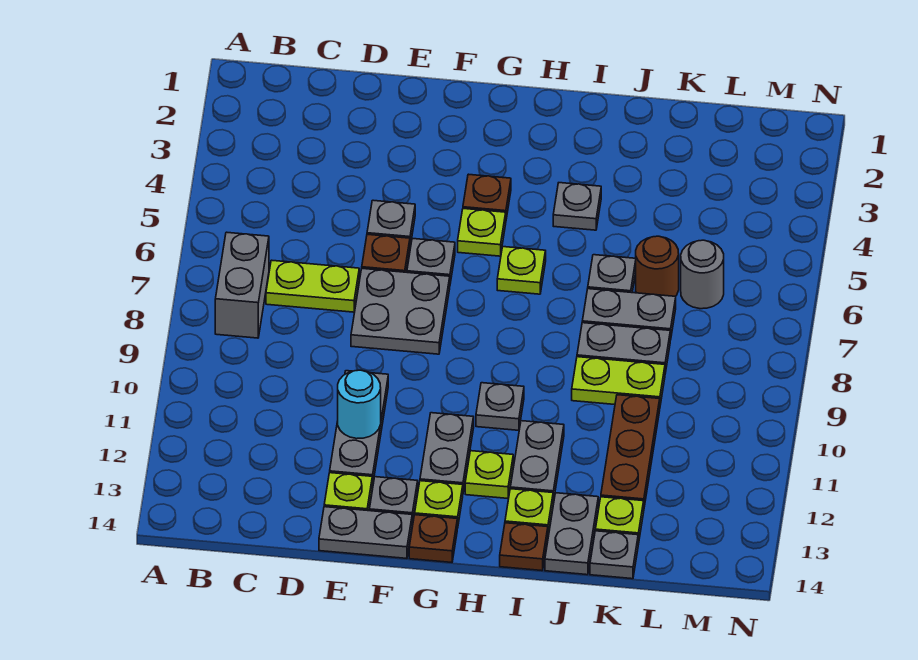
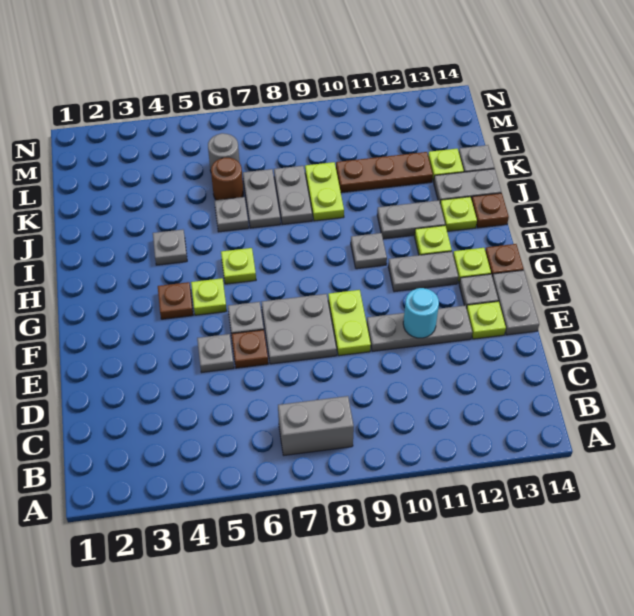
lime 1x2 plate [266,260,359,312] -> lime 1x2 plate moved to [328,290,371,356]

